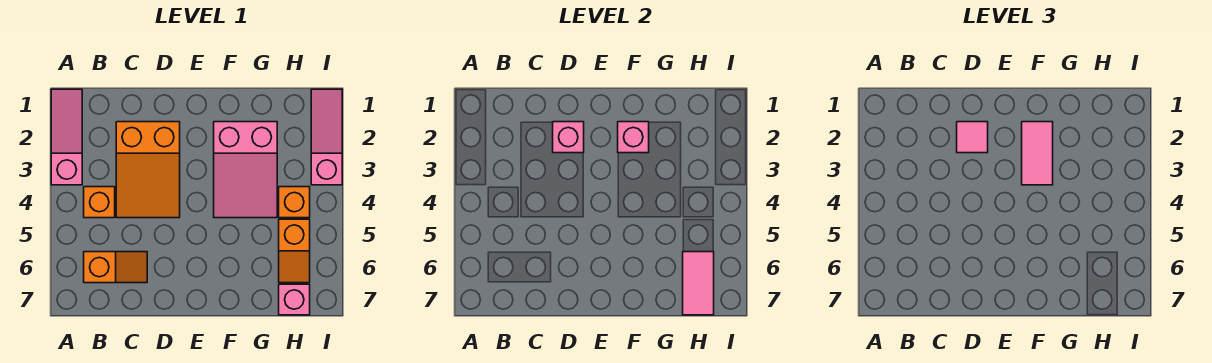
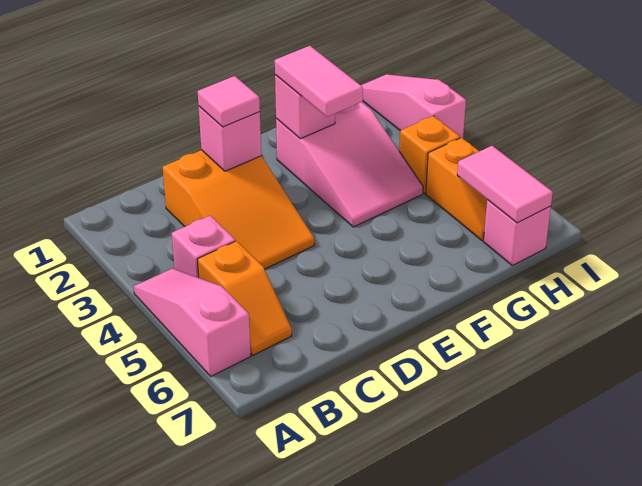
pink 1x3 slope [51,89,82,185] -> pink 1x3 slope moved to [134,268,251,376]
orange 1x1 brick [84,187,115,218] -> pink 1x1 brick [172,216,235,278]
orange 1x2 slope [84,252,147,283] -> orange 1x2 slope turned to [198,241,292,355]

